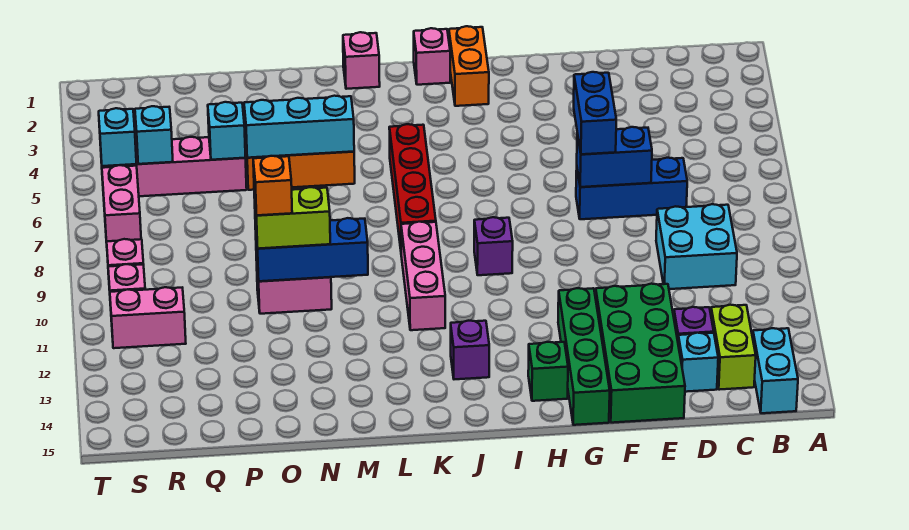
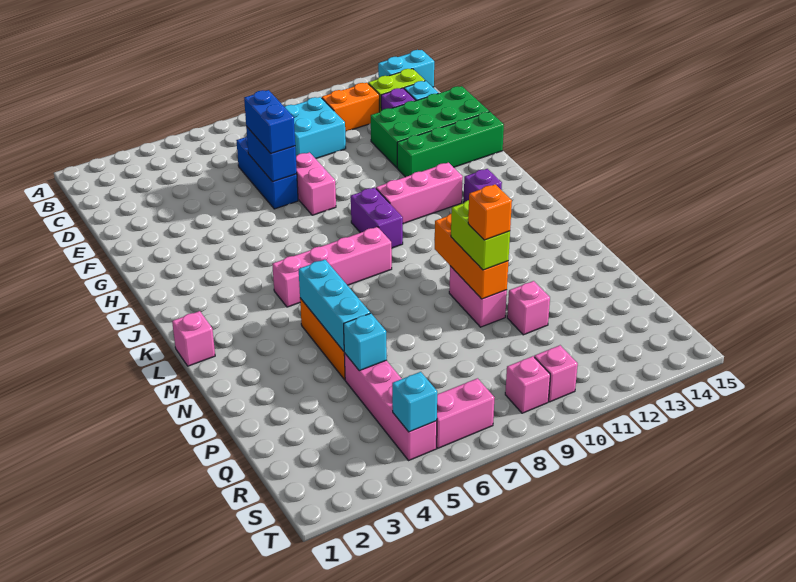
blue 1x2 brick [574,72,616,154] -> blue 1x2 brick turned to [244,90,295,153]
green 1x1 brick [528,342,568,401] -> none
orange 1x2 brick [449,26,489,106] -> orange 1x2 brick moved to [322,83,379,132]
purple 1x1 brick [474,217,513,275] -> purple 1x2 brick [351,187,403,248]
pink 1x1 brick [414,28,450,85] -> pink 1x1 brick moved to [507,281,550,335]
red 1x4 brick [389,124,436,249] -> pink 1x4 brick [272,227,392,307]
pink 1x3 brick [401,222,445,330] -> pink 1x3 brick moved to [376,163,463,224]
blue 1x3 brick [255,218,368,281] -> orange 1x3 brick [435,214,508,299]
cyan 1x1 brick [135,106,173,164] -> none
pink 1x2 brick [110,287,186,348] -> pink 1x2 brick moved to [296,152,336,215]

